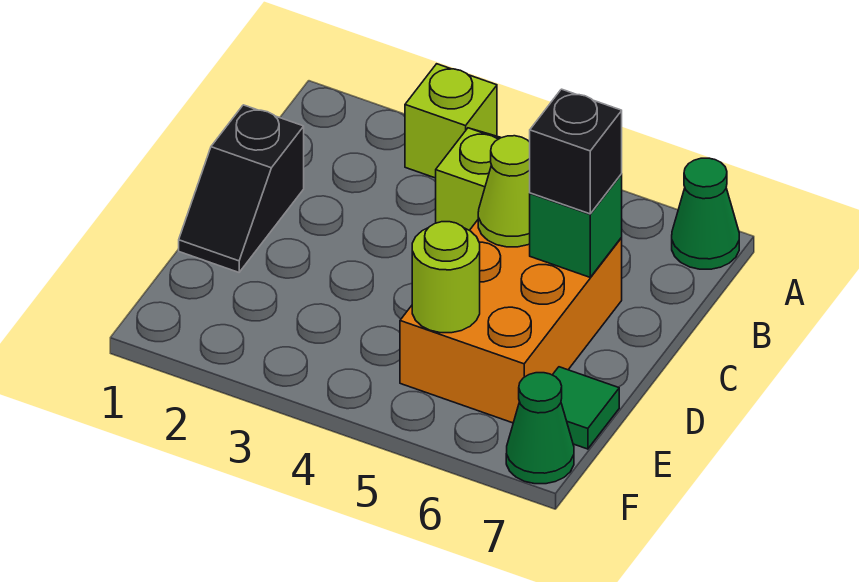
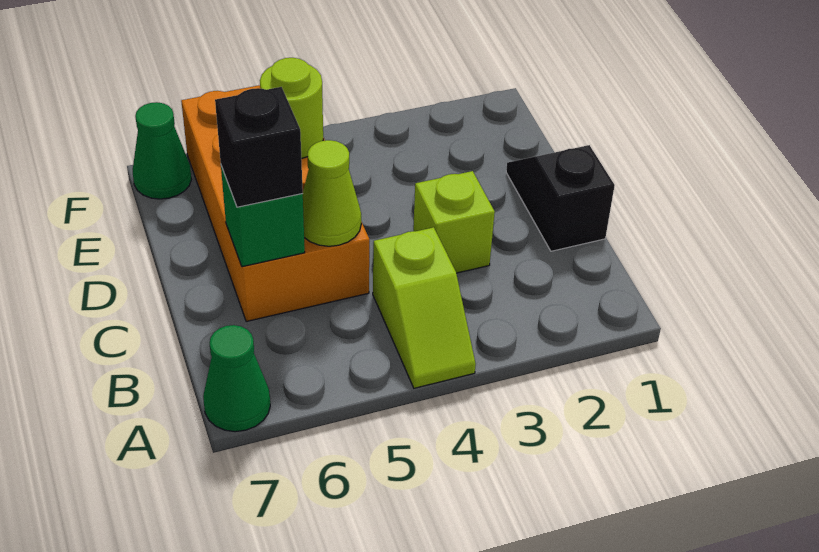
lime 1x1 brick [405,64,497,178] -> lime 1x1 brick moved to [413,171,495,273]
orange 2x3 brick [400,220,622,423] -> orange 2x4 brick [181,85,369,322]
green 1x1 tile [553,367,619,449] -> none

